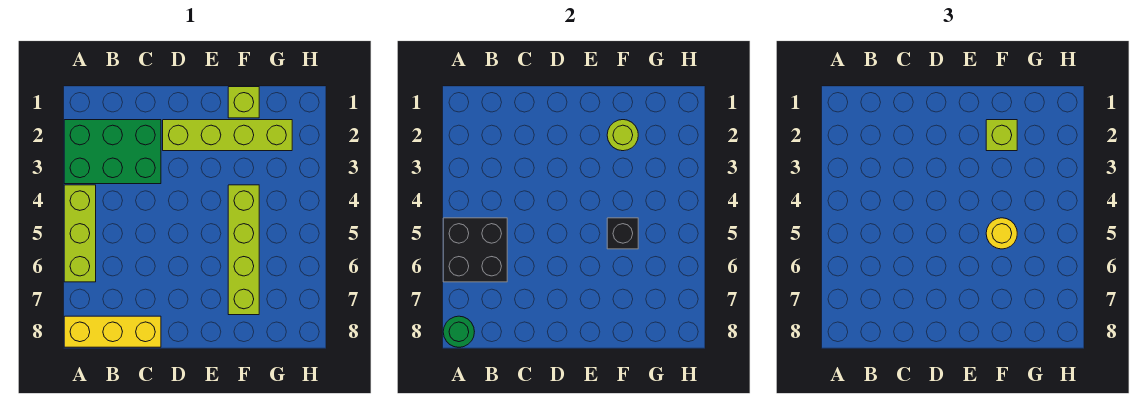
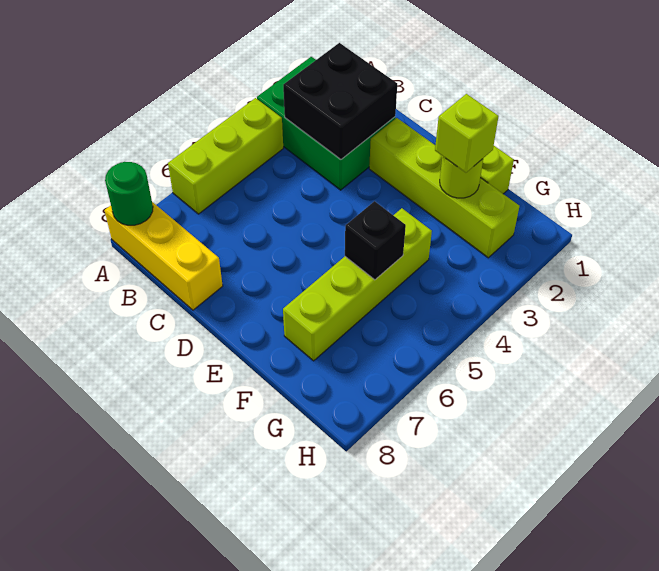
black 2x2 brick [443,218,507,282] -> black 2x2 brick moved to [283,43,397,160]
yellow 1x1 round brick [986,218,1017,249] -> none

